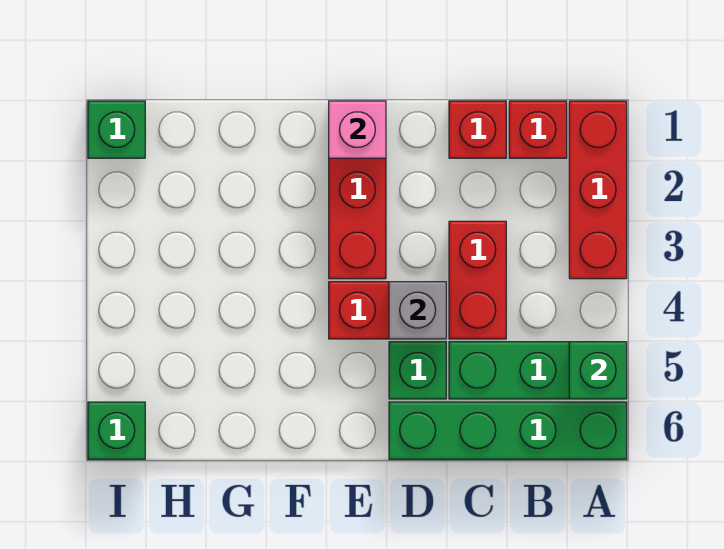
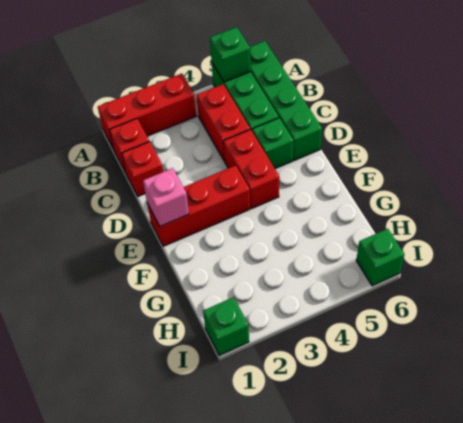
red 1x2 brick [449,221,506,339] -> red 1x2 brick turned to [196,84,250,161]
grey 1x1 brick [389,282,446,339] -> none

